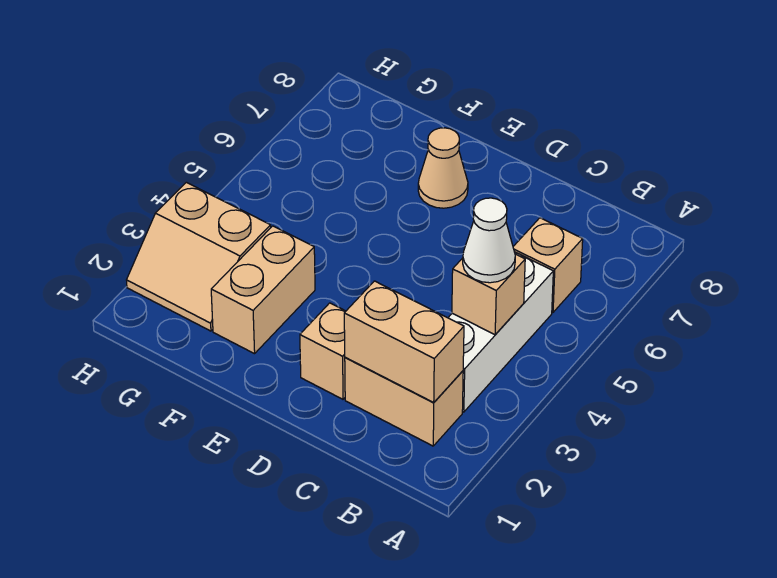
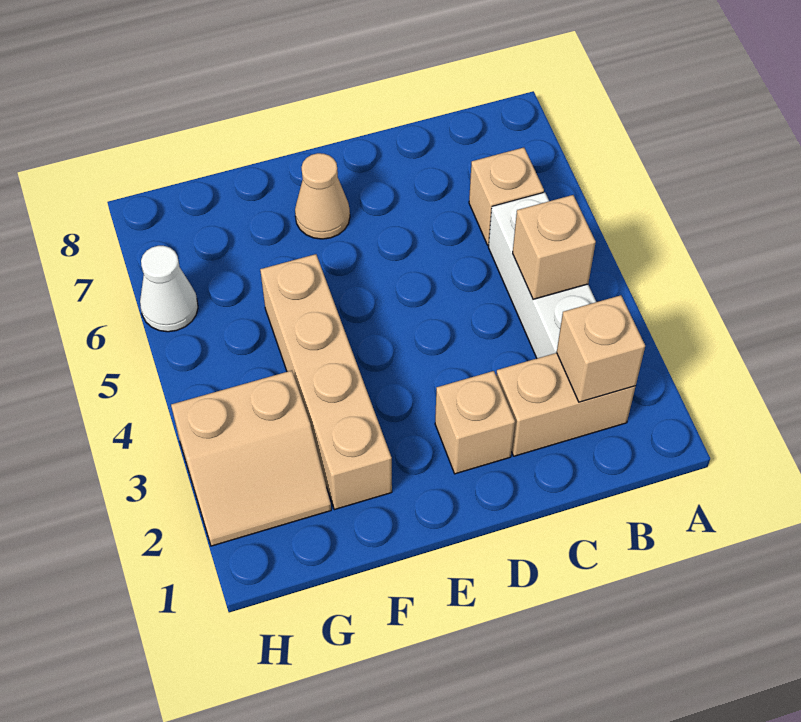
tan 1x2 brick [344,281,464,402] -> tan 1x1 brick [557,295,645,402]
white 1x1 cone [463,198,515,283] -> white 1x1 cone moved to [140,246,198,332]
tan 1x2 brick [211,226,315,354] -> tan 1x4 brick [260,254,392,510]

